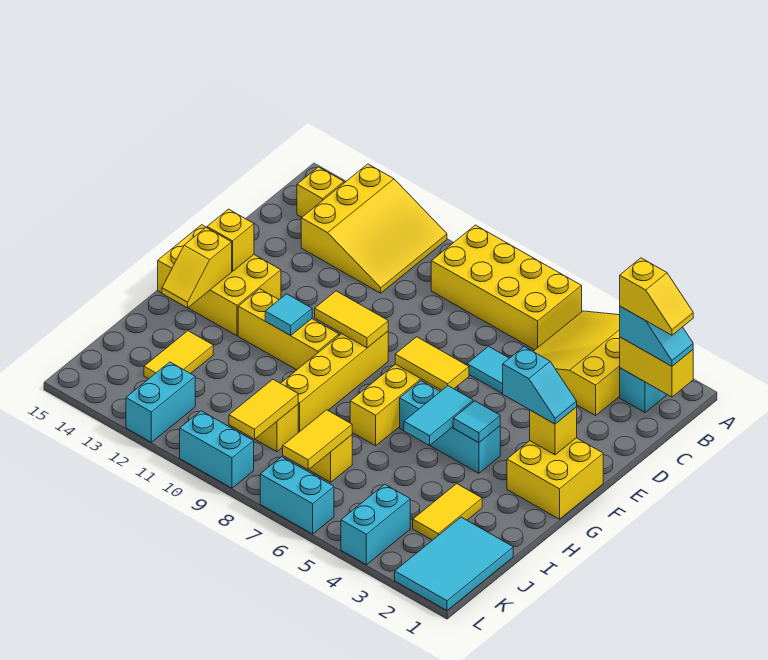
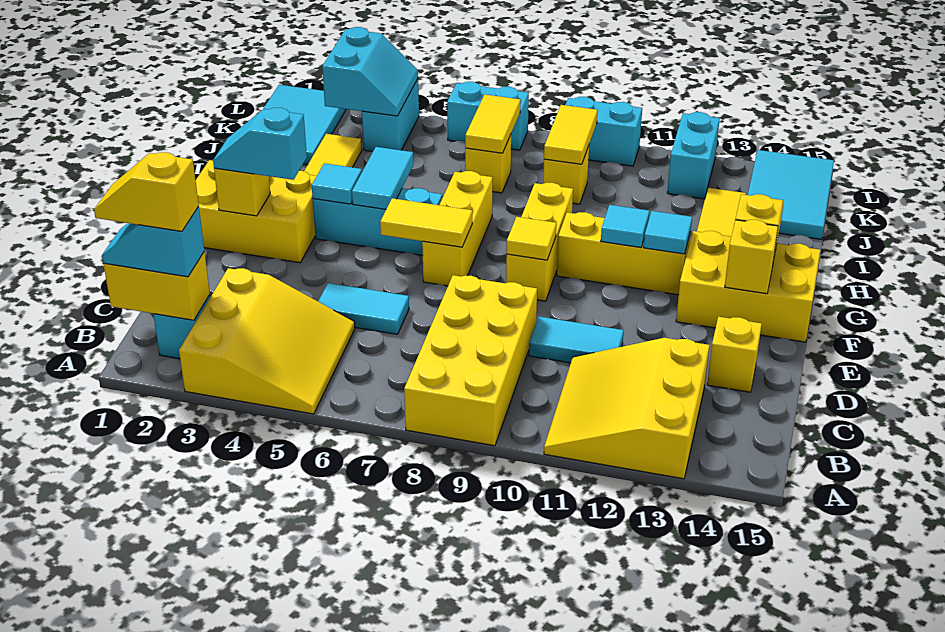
yellow 2x4 brick [431,225,582,350] -> yellow 2x4 brick turned to [404,275,537,446]
yellow 1x1 brick [297,167,344,217] -> yellow 1x1 brick moved to [707,317,762,392]
none -> cyan 1x2 tile [529,317,624,363]
yellow 2x2 brick [507,438,603,519] -> yellow 2x3 brick [196,160,317,263]
yellow 1x4 brick [281,331,388,433] -> yellow 1x3 brick [506,183,573,301]
yellow 1x2 tile [315,291,388,348] -> yellow 1x1 tile [507,217,556,260]
none -> cyan 1x1 tile [644,211,692,254]
none -> cyan 2x3 tile [748,150,834,239]
none -> cyan 2x2 slope [322,27,418,116]

